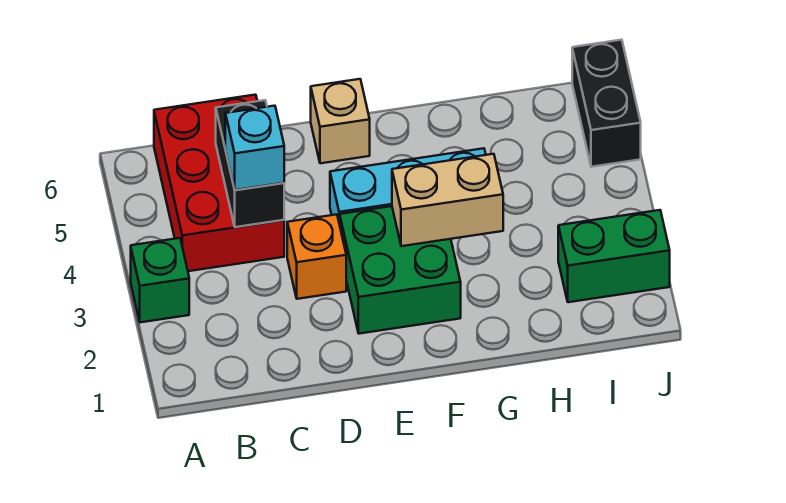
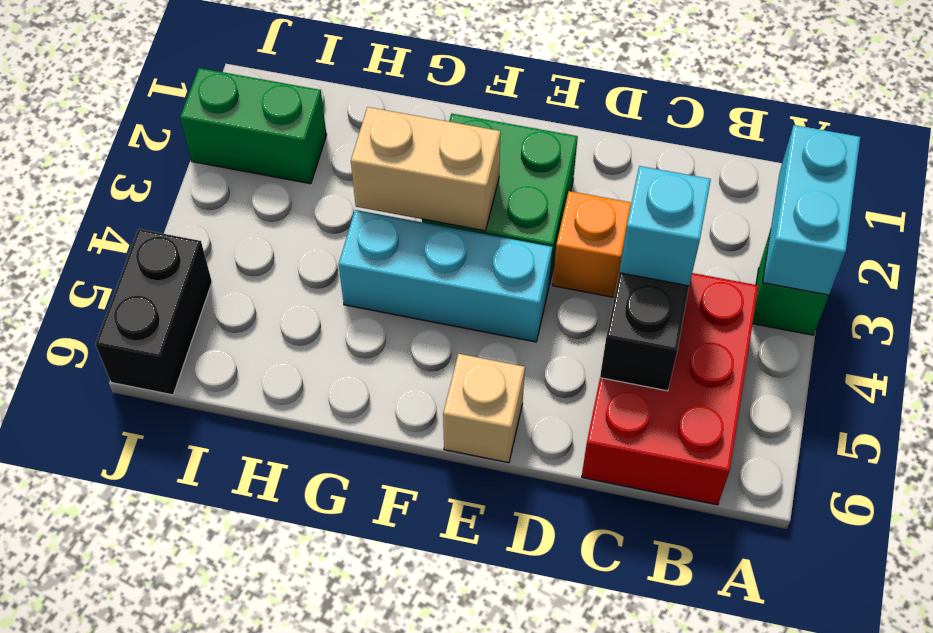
none -> cyan 1x2 brick [763,125,860,295]

